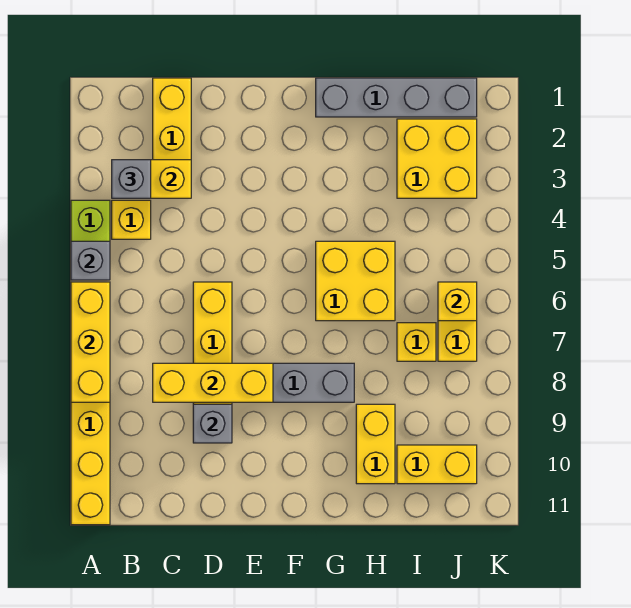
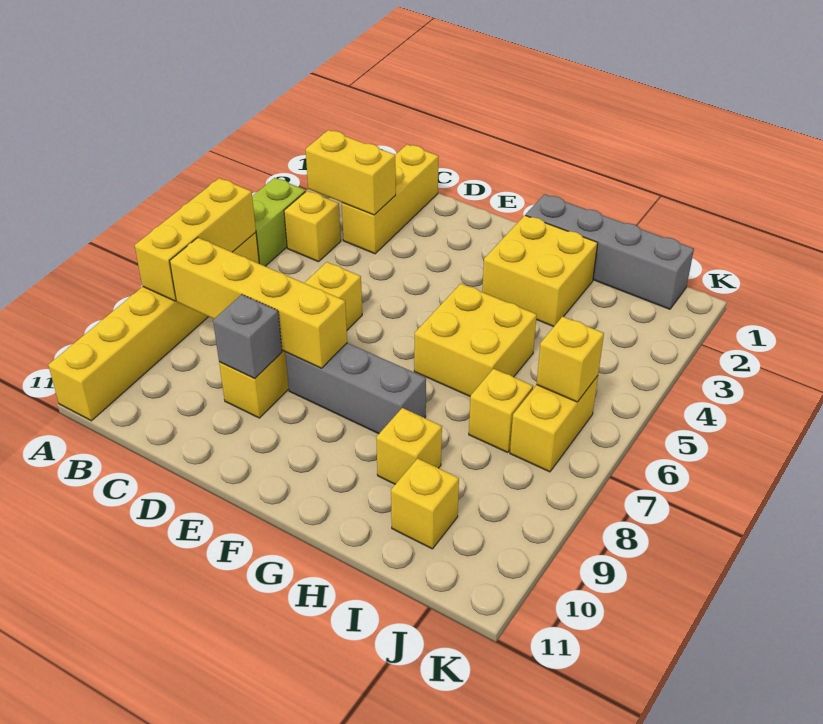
grey 1x1 brick [71,241,110,280] -> none
grey 1x1 brick [112,160,151,198] -> none
yellow 1x3 brick [153,363,273,402] -> yellow 1x4 brick [170,238,347,368]
yellow 1x2 brick [356,404,395,484] -> yellow 1x1 brick [376,408,442,484]
yellow 2x2 brick [397,119,477,198] -> yellow 2x2 brick moved to [482,215,598,327]
yellow 1x2 brick [397,445,477,484] -> yellow 1x1 brick [391,458,459,549]

